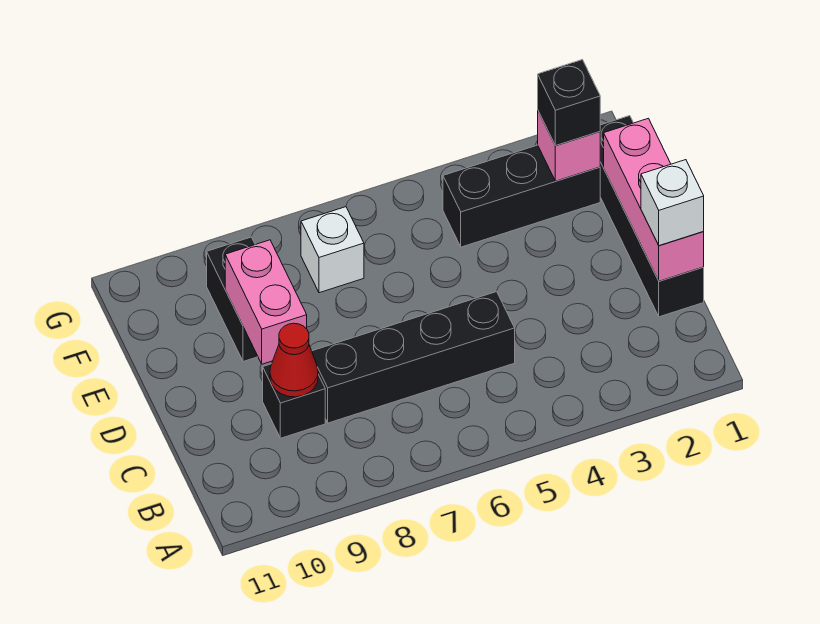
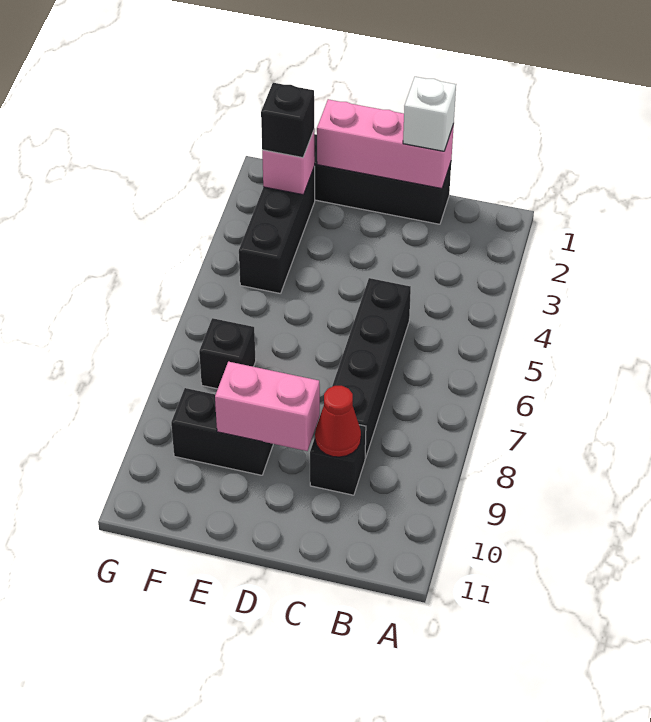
white 1x1 brick [301,207,364,293] -> black 1x1 brick [199,318,256,389]

